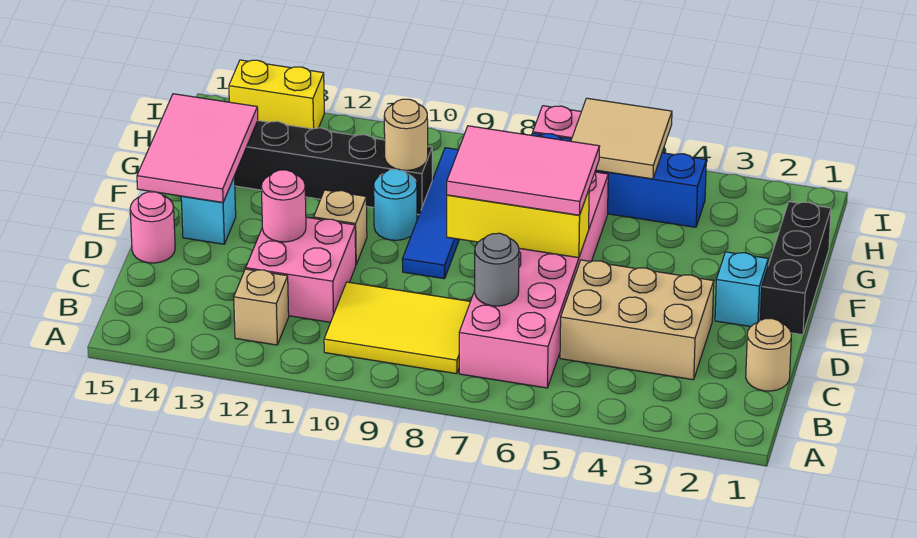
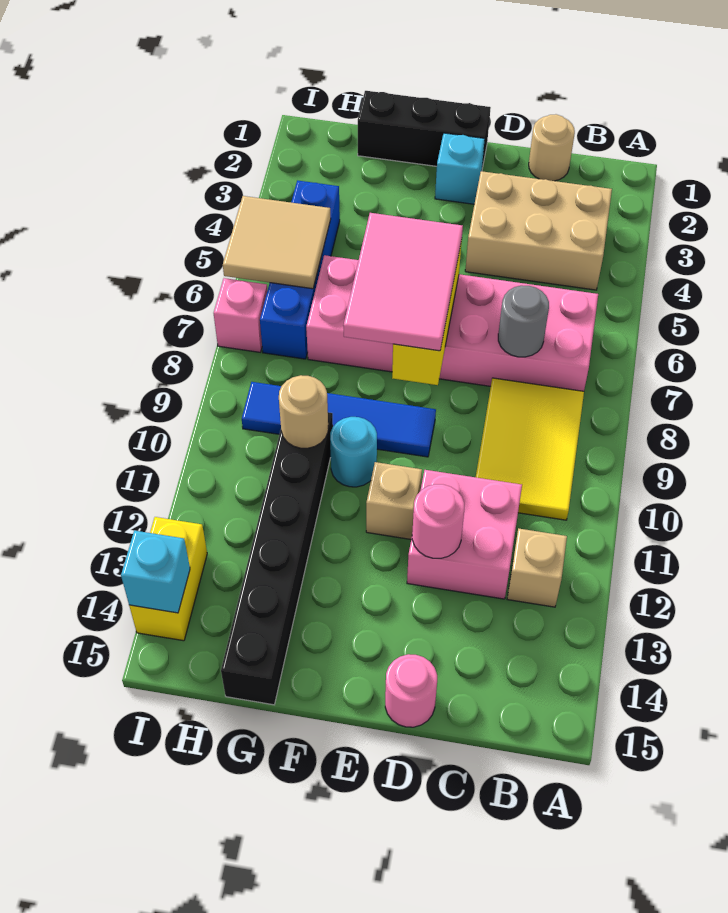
tan 2x3 brick [560,260,714,380] -> tan 2x3 brick turned to [465,171,612,290]
cyan 1x1 brick [181,177,236,244] -> cyan 1x1 brick moved to [121,531,190,613]
pink 2x3 tile [137,94,258,202] -> none

